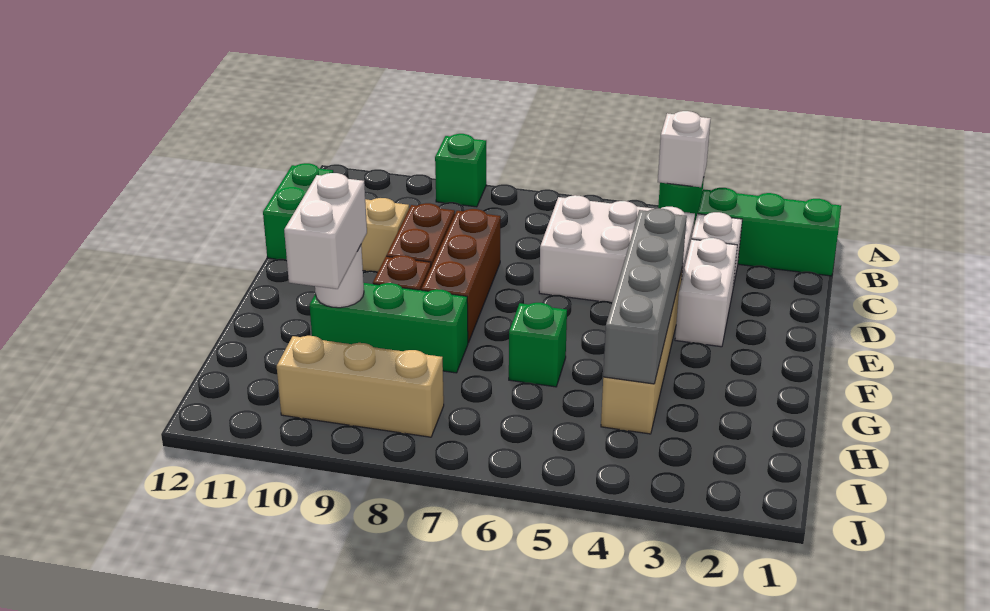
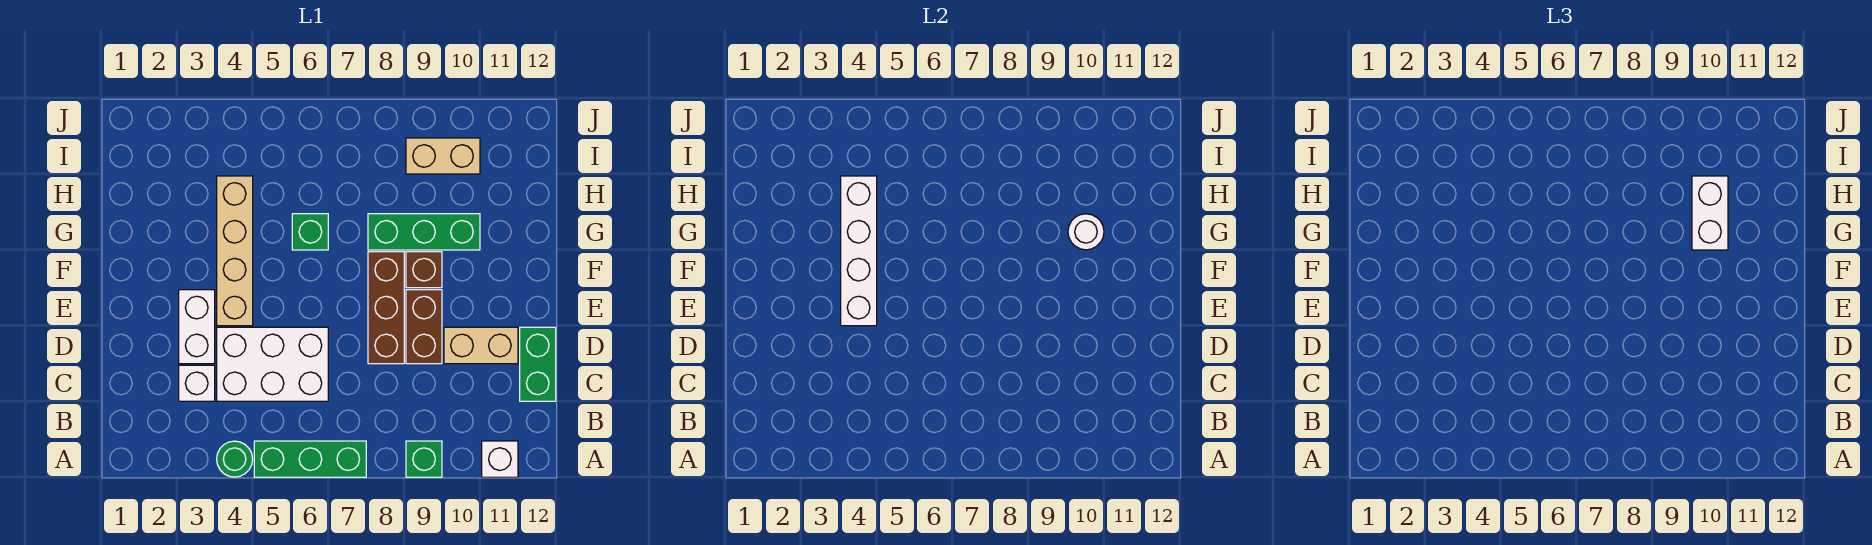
white 1x1 brick [658,111,711,187] -> white 1x1 brick moved to [482,441,518,477]
green 1x3 brick [698,188,841,276] -> green 1x3 brick moved to [254,441,366,477]
grey 1x4 brick [603,208,687,384] -> white 1x4 brick [841,176,877,326]
tan 1x3 brick [277,336,444,437] -> tan 1x2 brick [406,138,480,174]

